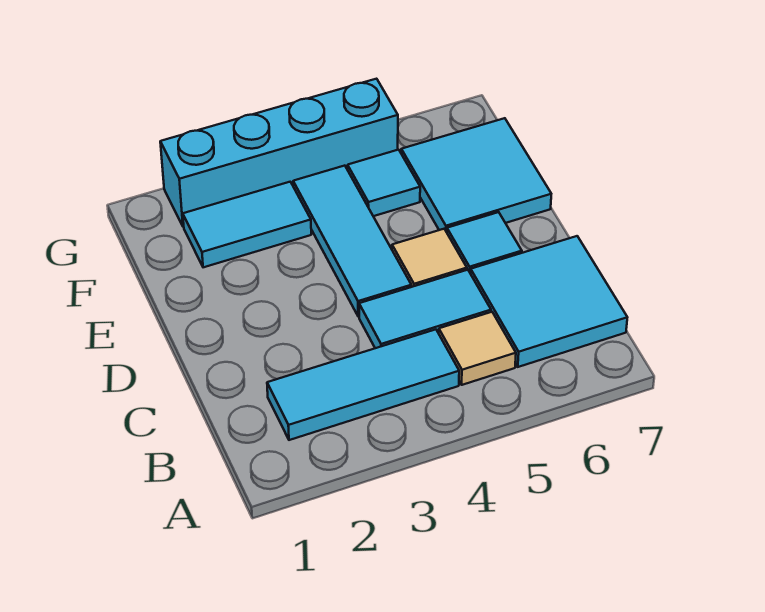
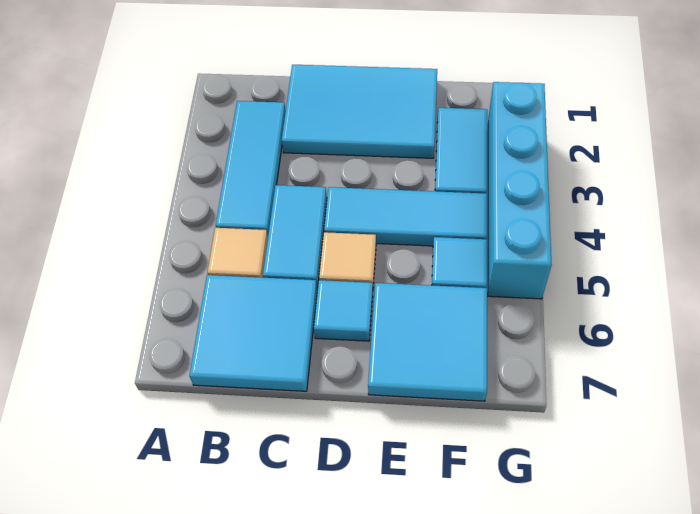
none -> cyan 2x3 tile [282,65,437,158]

